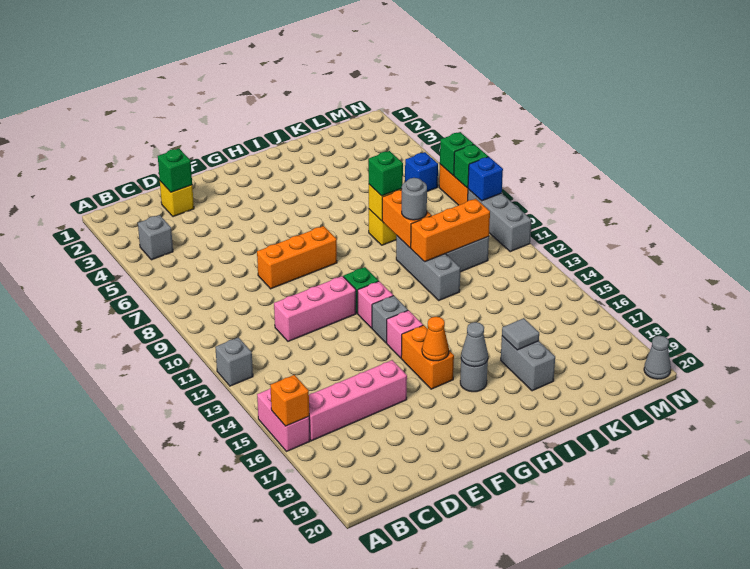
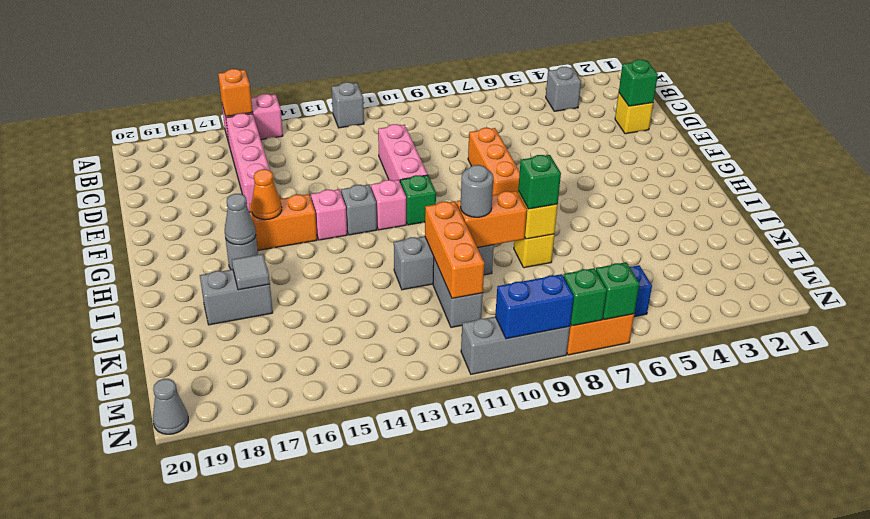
blue 1x1 brick [468,157,503,201] -> blue 1x2 brick [495,274,574,339]

